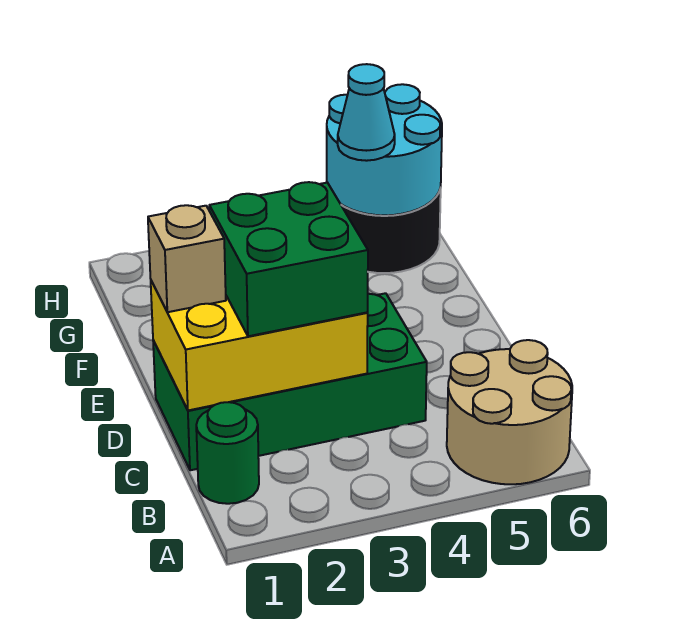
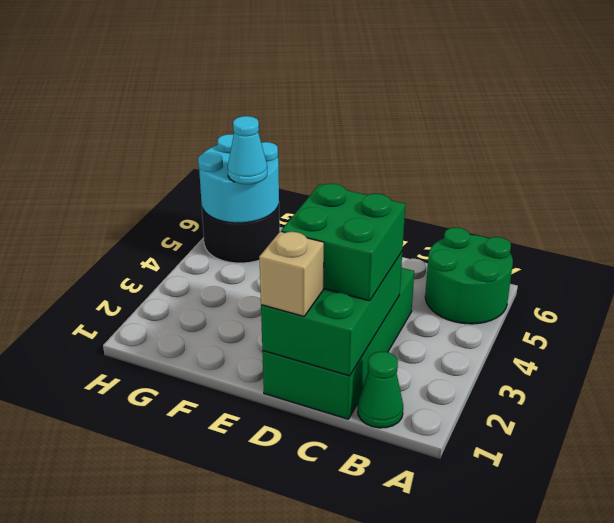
tan 2x2 round brick [447,340,572,484] -> green 2x2 round brick [425,228,513,324]
green 1x1 round brick [196,402,259,504] -> green 1x1 cone [358,352,403,428]
yellow 2x3 brick [151,281,368,410] -> green 2x3 brick [261,252,402,376]

